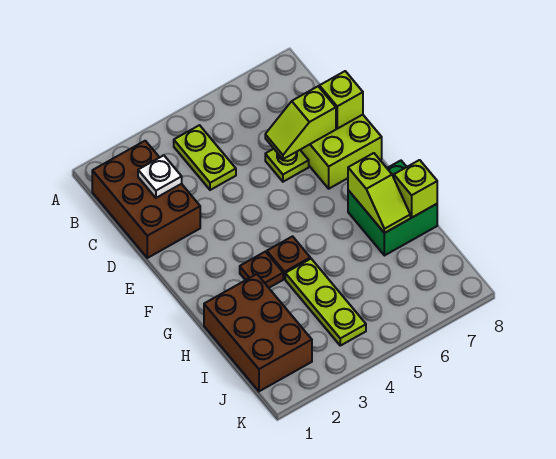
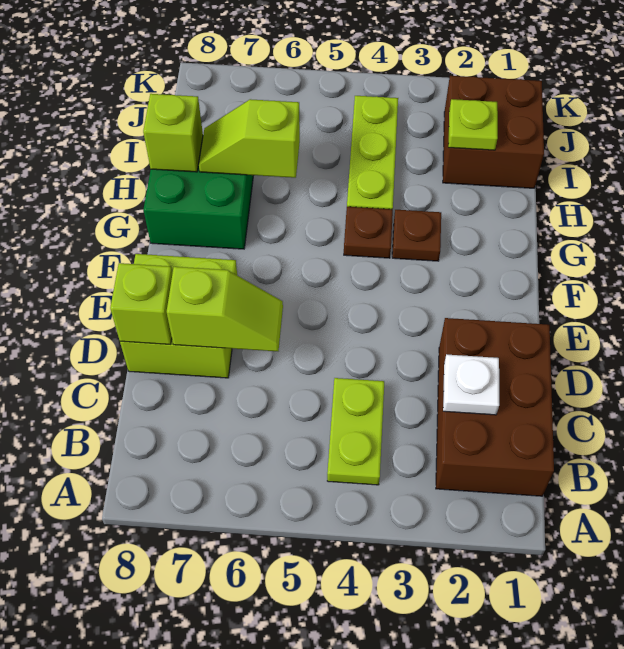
lime 1x1 plate [265,149,309,182] -> lime 1x1 plate moved to [448,99,498,150]
lime 1x2 slope [348,153,410,233] -> lime 1x2 slope turned to [199,99,300,178]
brown 2x3 brick [204,274,312,391] -> brown 2x2 brick [443,76,544,188]

